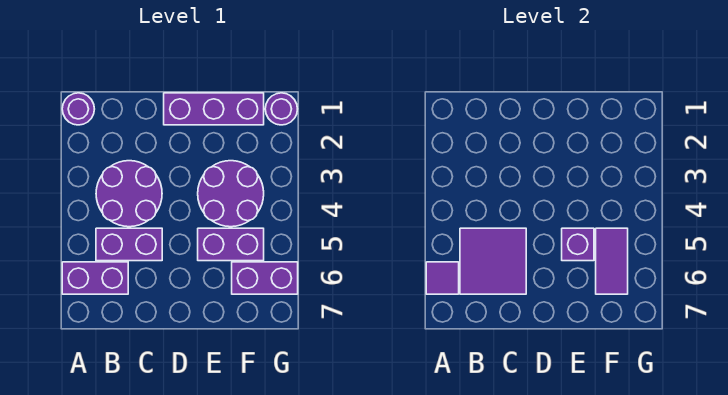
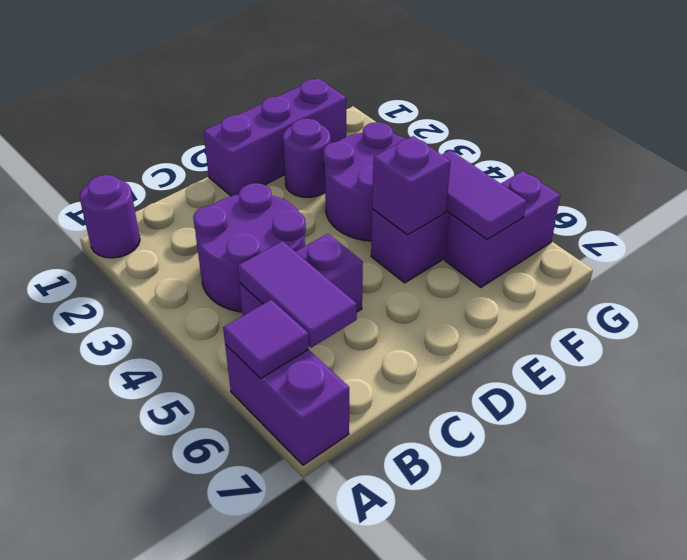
purple 1x2 brick [62,262,128,294] -> purple 1x2 brick turned to [225,345,349,465]
purple 2x2 tile [460,228,526,294] -> purple 1x2 tile [238,241,357,348]
purple 1x1 round brick [265,93,297,125] -> purple 1x1 round brick moved to [283,119,331,197]

